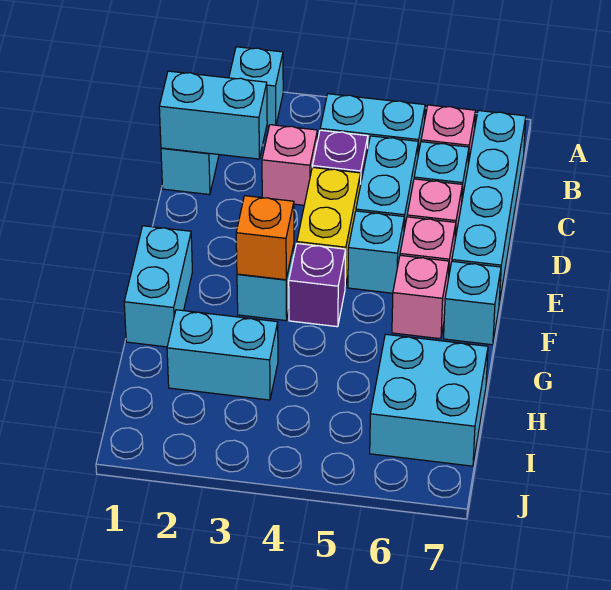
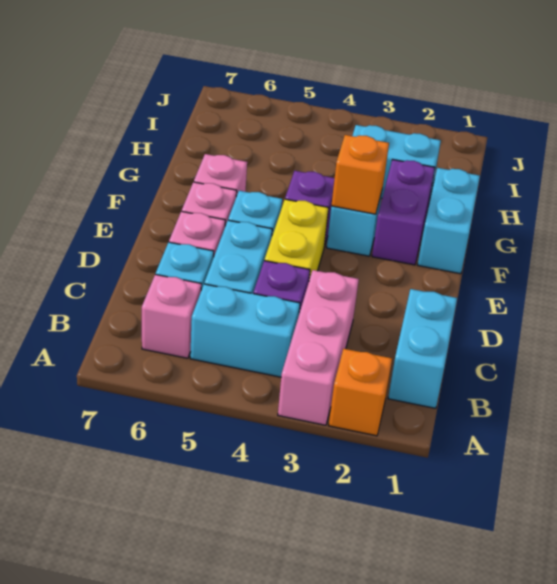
cyan 1x1 brick [229,47,283,126] -> orange 1x1 brick [329,349,392,436]
cyan 1x4 brick [452,111,526,304] -> none
cyan 1x2 brick [159,71,267,159] -> none
pink 1x1 brick [262,125,317,205] -> pink 1x3 brick [278,270,359,425]
none -> purple 1x2 brick [372,160,435,265]
cyan 1x1 brick [444,261,501,345] -> none
cyan 2x2 brick [370,334,488,466] -> none

